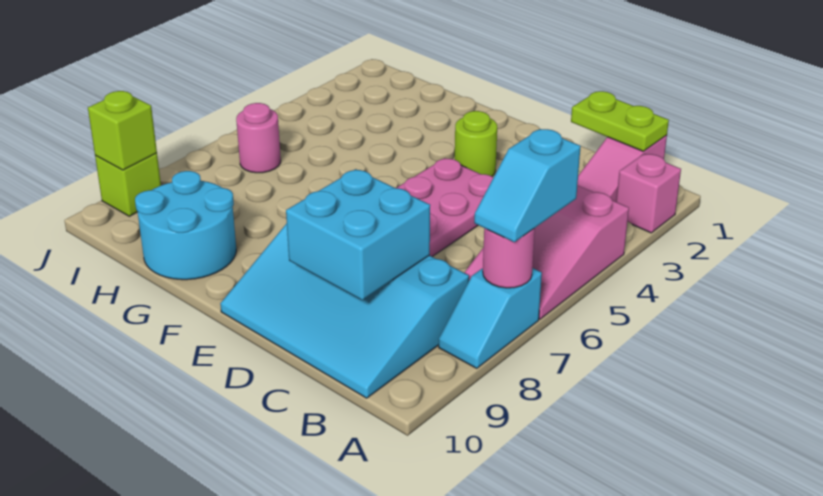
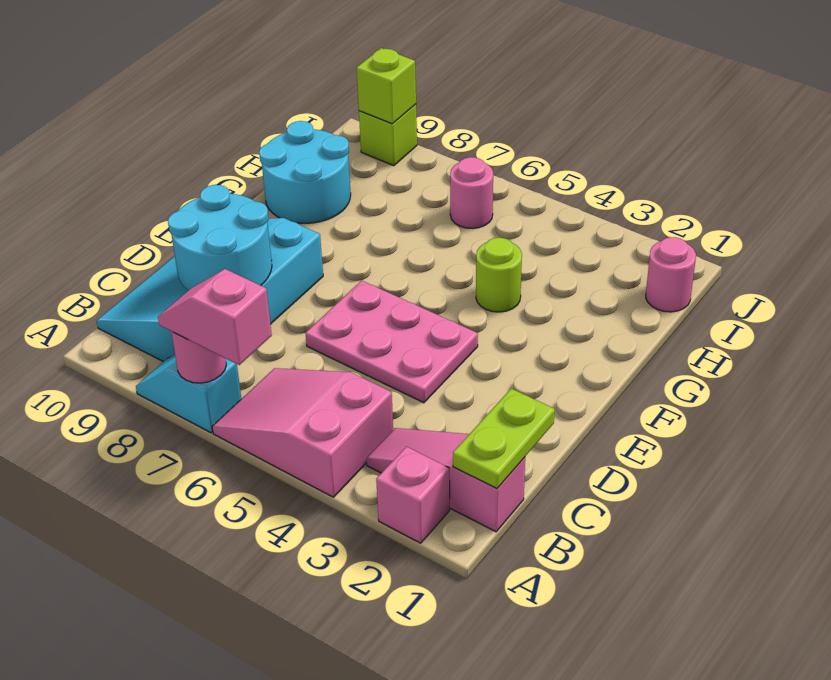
cyan 1x2 slope [474,129,581,242] -> pink 1x2 slope [158,269,272,365]
cyan 2x2 brick [286,169,430,300] -> cyan 2x2 round brick [168,185,272,291]
lime 1x1 round brick [455,111,497,176] -> lime 1x1 round brick moved to [476,238,522,312]
none -> pink 1x1 round brick [646,237,696,312]

